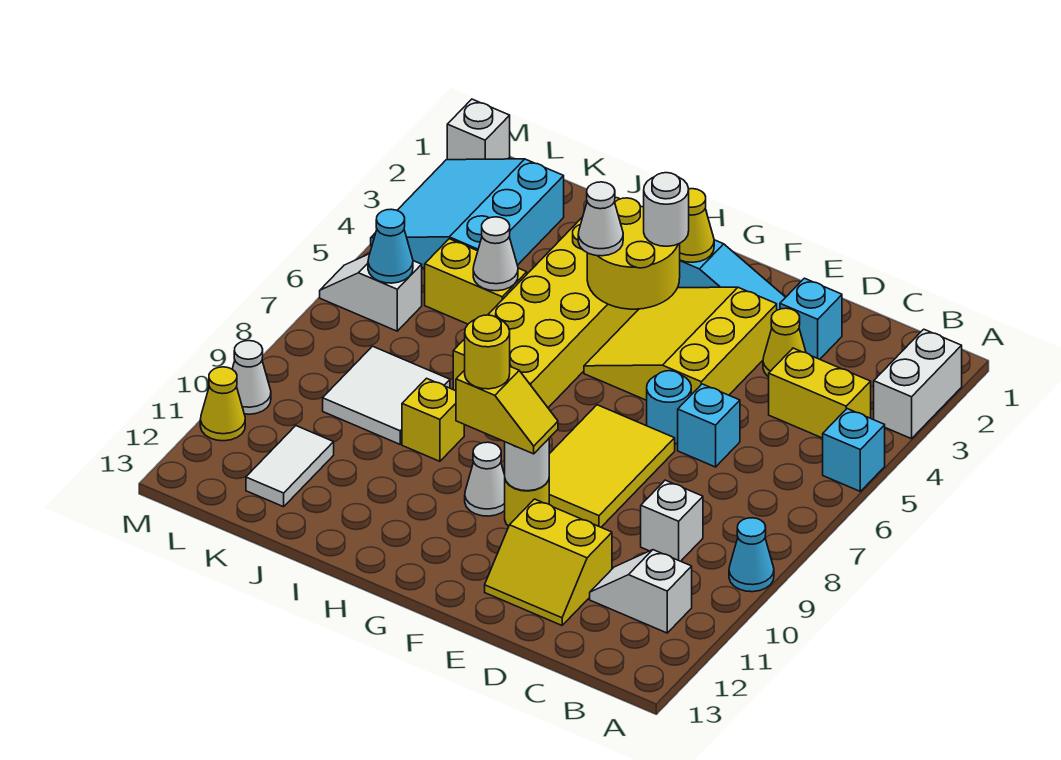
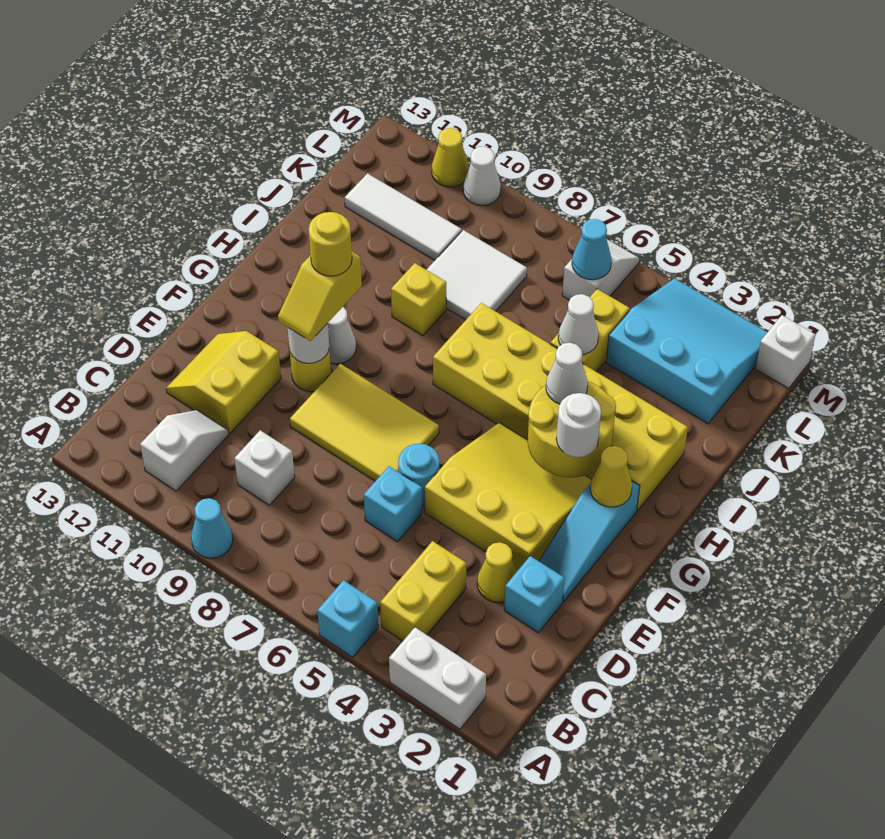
white 1x2 tile [246,426,334,507] -> white 1x3 tile [345,174,462,260]

